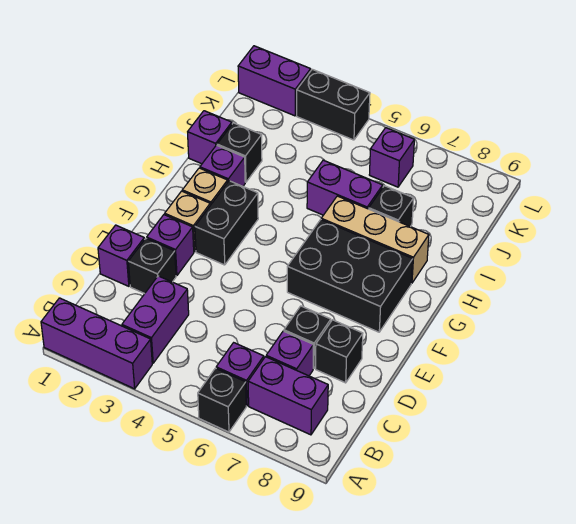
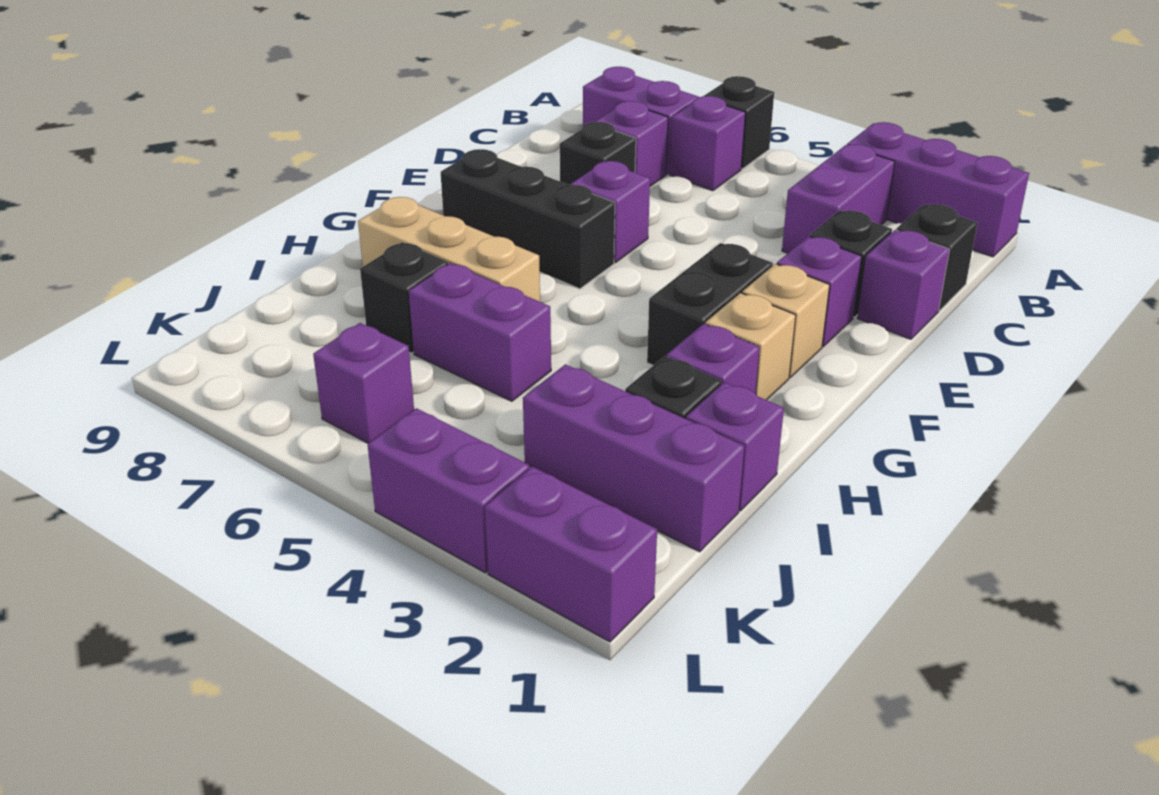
black 1x1 brick [316,320,363,383] -> black 1x1 brick moved to [896,204,977,310]
none -> purple 1x1 brick [571,161,650,262]
black 2x3 brick [287,220,413,332] -> black 1x3 brick [441,149,615,289]
none -> purple 1x3 brick [523,364,744,552]
black 1x2 brick [297,69,370,140] -> purple 1x2 brick [368,408,530,573]

